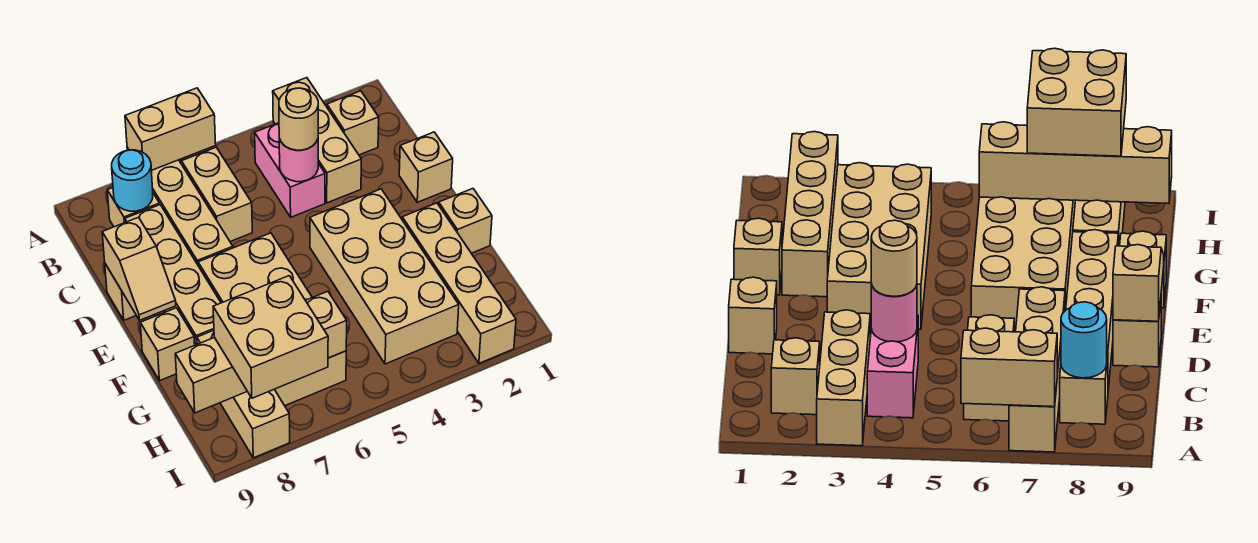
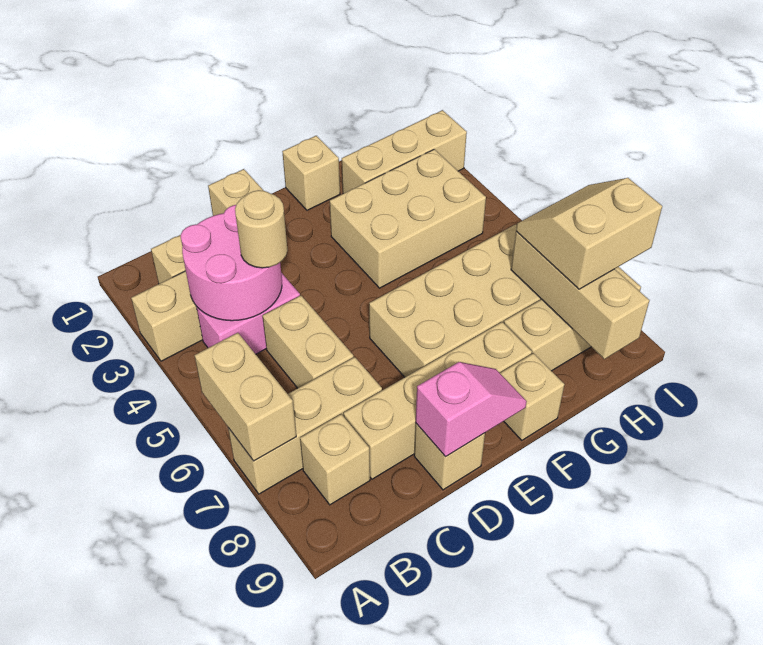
tan 1x4 brick [127,148,233,265] -> tan 1x3 brick [228,357,382,494]
tan 1x2 brick [182,147,252,242] -> tan 1x2 brick turned to [263,295,354,388]
cyan 1x1 round brick [112,150,153,211] -> none
pink 1x1 round brick [279,139,318,182] -> pink 2x2 round brick [181,205,282,321]
tan 1x2 slope [102,217,176,321] -> pink 1x2 slope [416,362,527,457]
tan 2x4 brick [310,189,459,364] -> tan 2x3 brick [330,149,486,288]
tan 1x4 brick [402,203,516,363] -> tan 1x3 brick [342,110,467,194]
tan 1x4 brick [175,291,347,413] -> tan 1x3 brick [511,231,649,359]
tan 2x2 brick [213,276,328,398] -> tan 2x2 slope [516,178,662,289]

